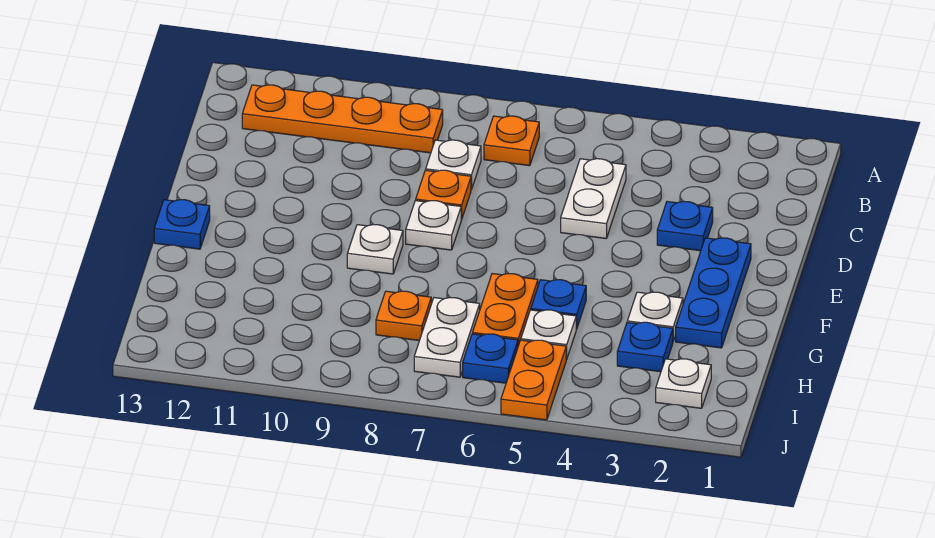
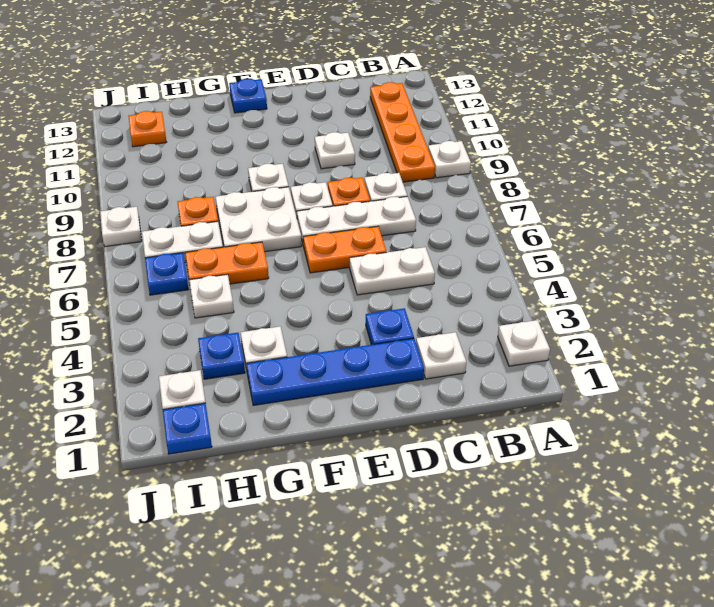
none -> white 1x1 plate [498,320,550,366]
none -> white 1x1 plate [428,141,471,178]
orange 1x1 plate [484,116,539,166] -> orange 1x1 plate moved to [128,111,166,147]
none -> white 1x1 plate [416,332,466,379]
none -> white 1x3 plate [297,196,416,246]
none -> white 1x1 plate [315,132,355,169]
blue 1x3 plate [676,238,751,348] -> blue 1x4 plate [246,338,424,406]
none -> white 2x2 plate [216,187,302,252]
blue 1x1 plate [531,280,586,329] -> blue 1x1 plate moved to [163,403,212,454]
orange 1x2 plate [501,340,567,420] -> orange 1x2 plate moved to [303,226,386,273]
none -> white 1x1 plate [100,207,142,247]

